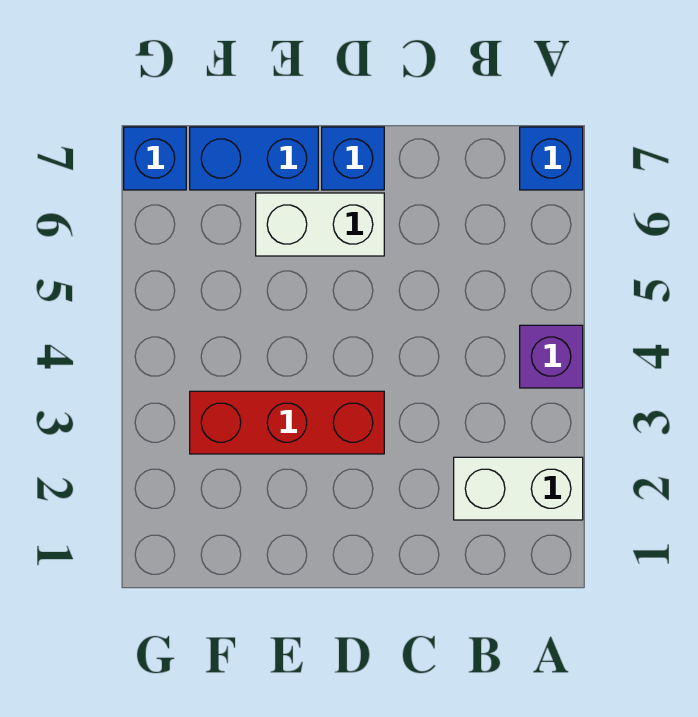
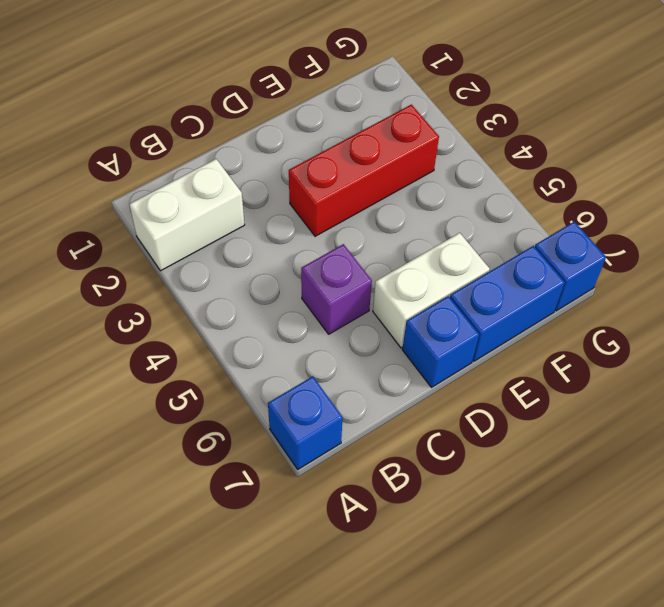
purple 1x1 brick [520,325,583,388] -> purple 1x1 brick moved to [301,244,372,334]

